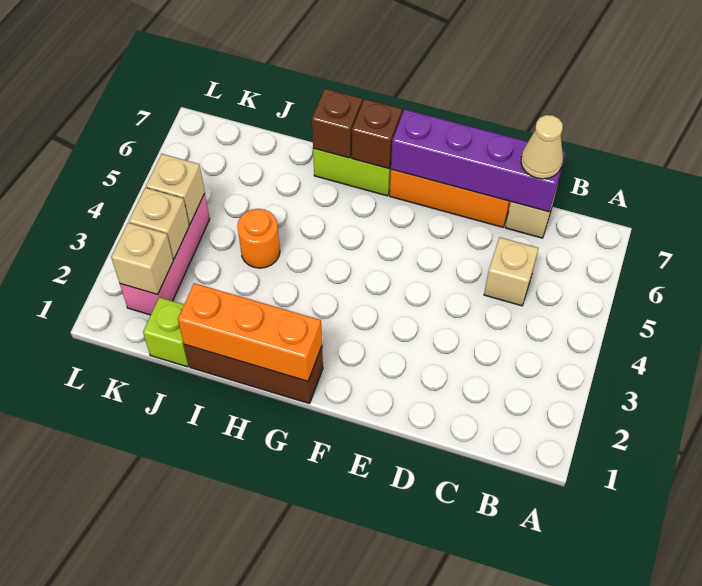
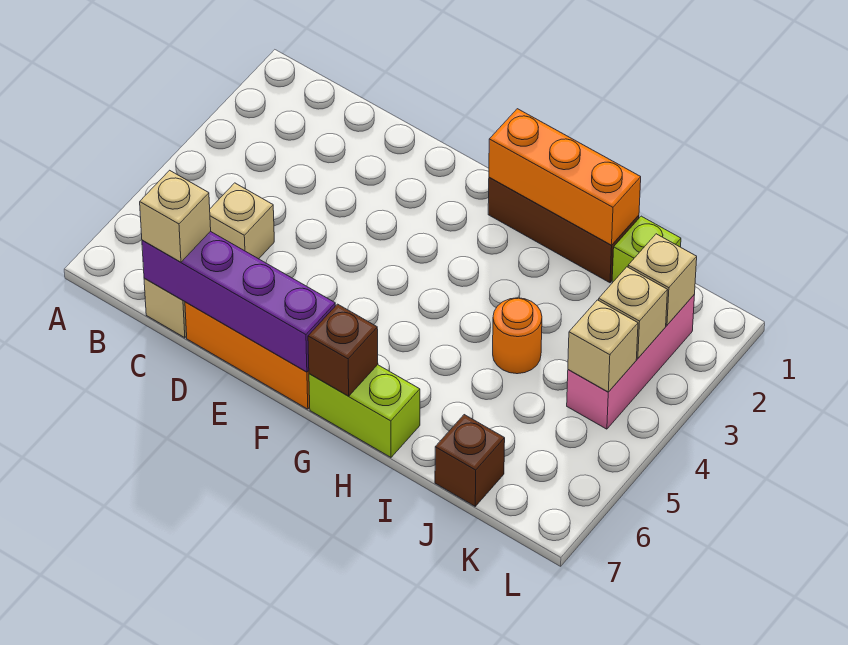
tan 1x1 cone [521,115,563,179] -> tan 1x1 brick [140,170,211,262]
brown 1x1 brick [312,89,362,158] -> brown 1x1 brick moved to [435,415,505,506]

